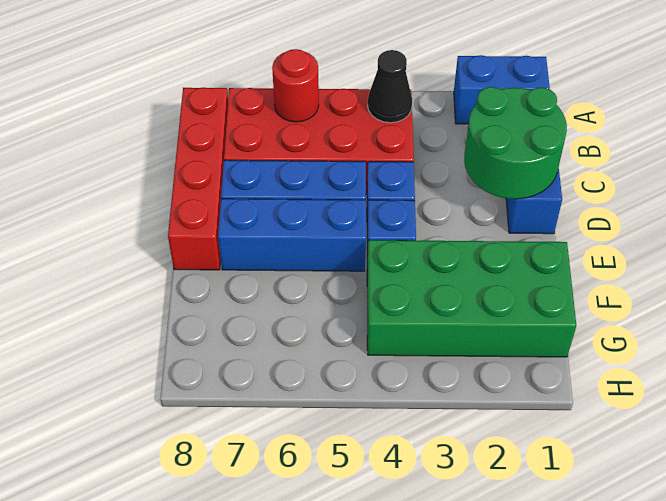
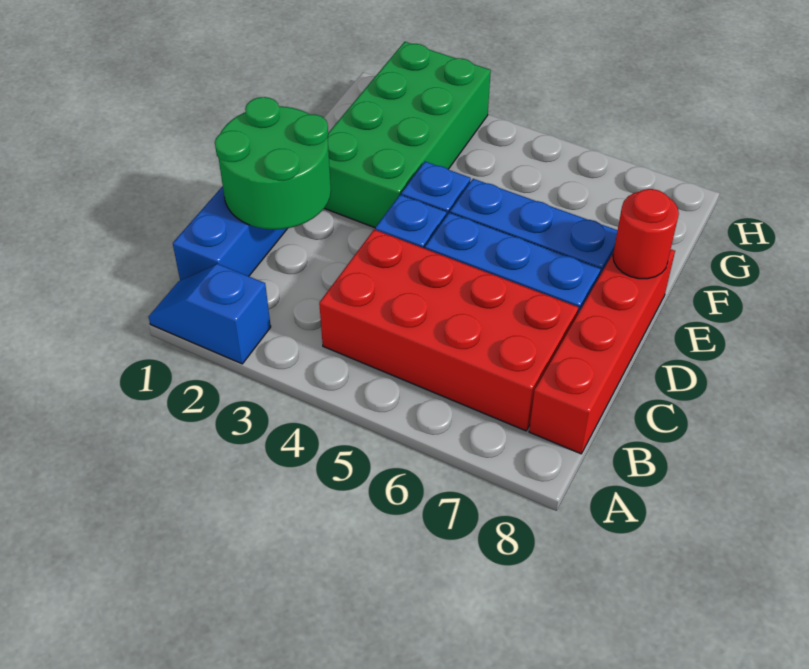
blue 1x2 brick [454,55,550,124] -> blue 1x2 slope [149,264,271,364]
black 1x1 cone [368,50,412,123] -> none
red 1x1 round brick [272,49,319,122] -> red 1x1 round brick moved to [613,189,679,279]
green 2x4 brick [367,240,576,357] -> green 2x4 brick turned to [324,42,491,228]

